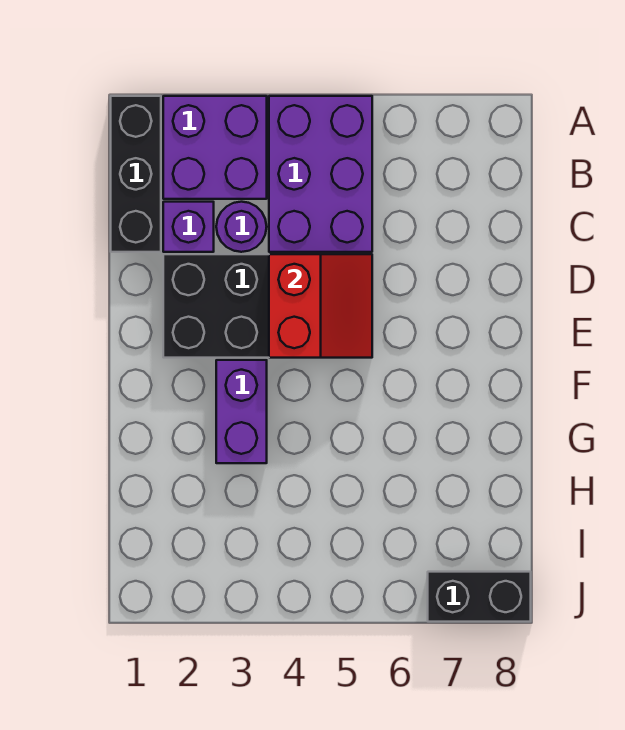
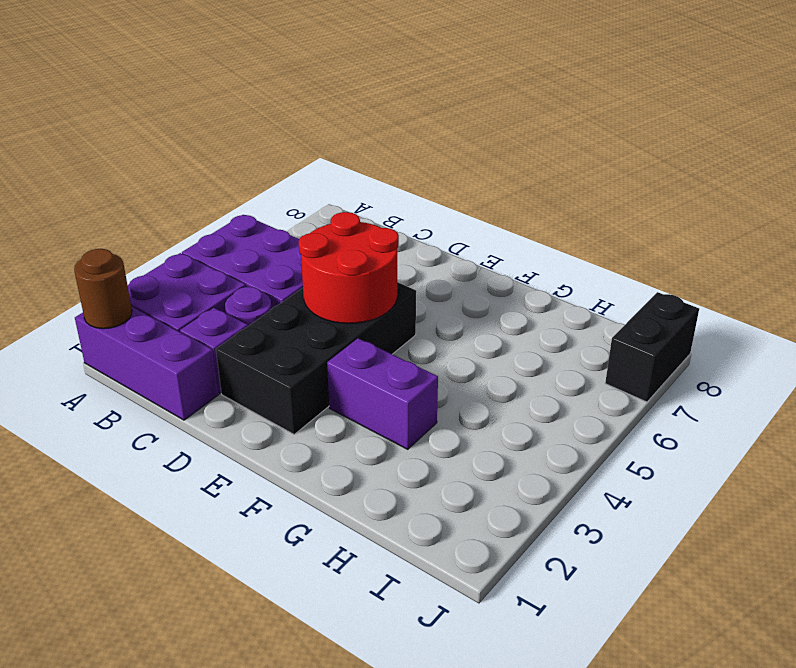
black 1x3 brick [111,96,161,252] -> purple 1x3 brick [75,307,218,420]
none -> brown 1x1 round brick [74,249,132,329]
red 2x2 slope [269,254,372,358] -> red 2x2 round brick [299,212,399,324]

